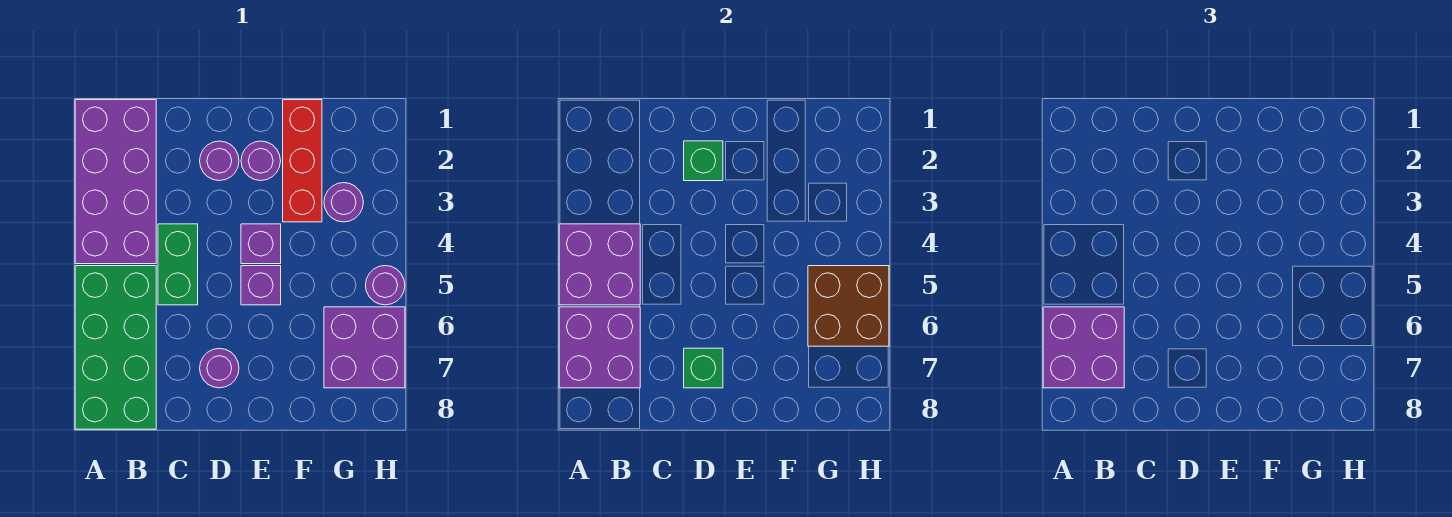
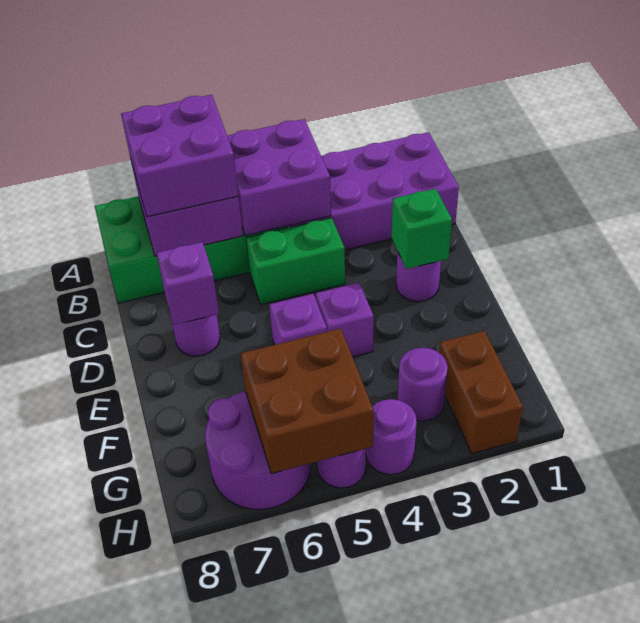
green 1x1 brick [684,348,723,388] -> purple 1x1 brick [157,242,219,325]
purple 1x1 round brick [241,141,281,181] -> purple 1x1 round brick moved to [366,399,417,475]
red 1x3 brick [283,100,322,222] -> none
none -> brown 1x2 brick [439,331,523,454]
purple 2x2 brick [324,307,405,388] -> purple 2x2 round brick [205,391,311,509]

